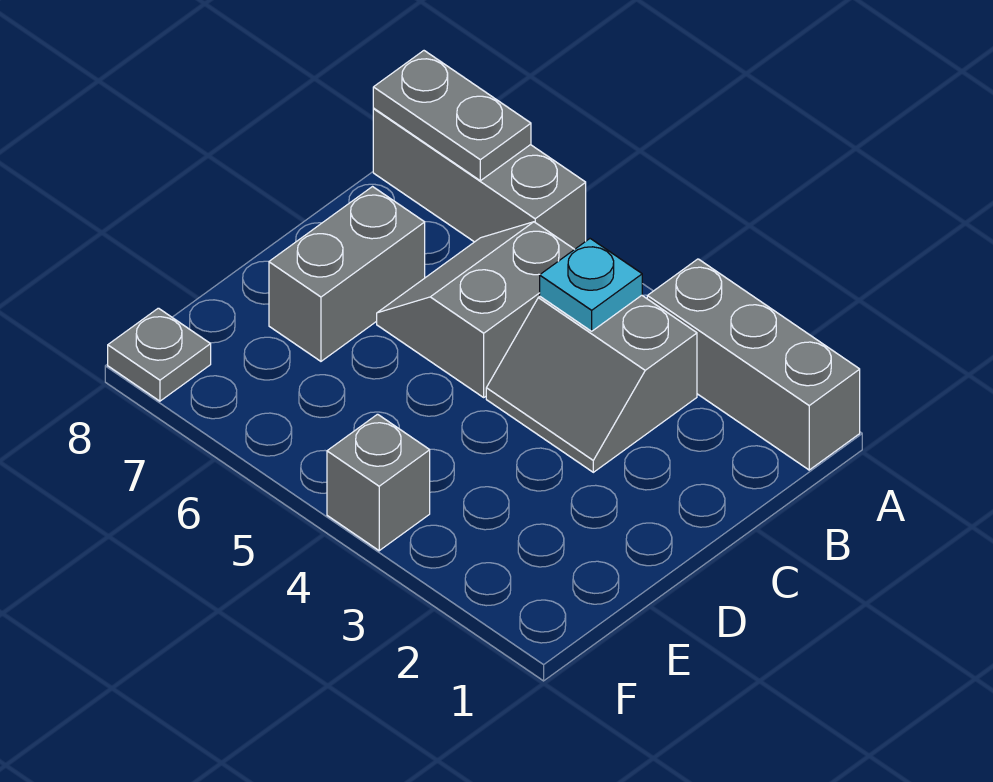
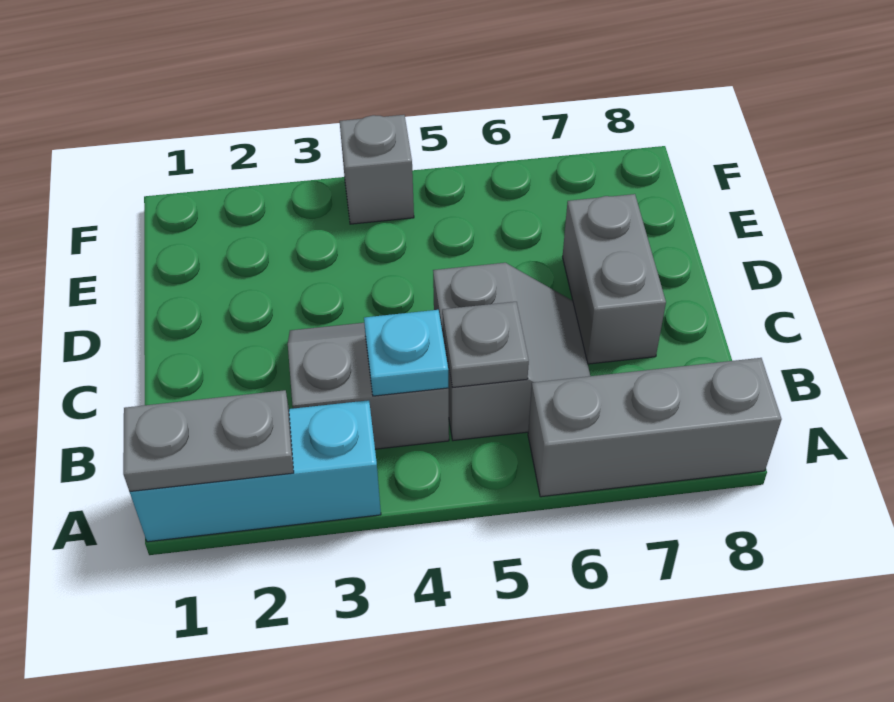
grey 1x3 brick [647,259,860,470] -> cyan 1x3 brick [130,400,381,542]
grey 1x2 plate [373,51,531,181] -> grey 1x2 plate moved to [123,390,294,492]
grey 1x1 plate [108,308,211,401] -> grey 1x1 plate moved to [442,302,529,387]

